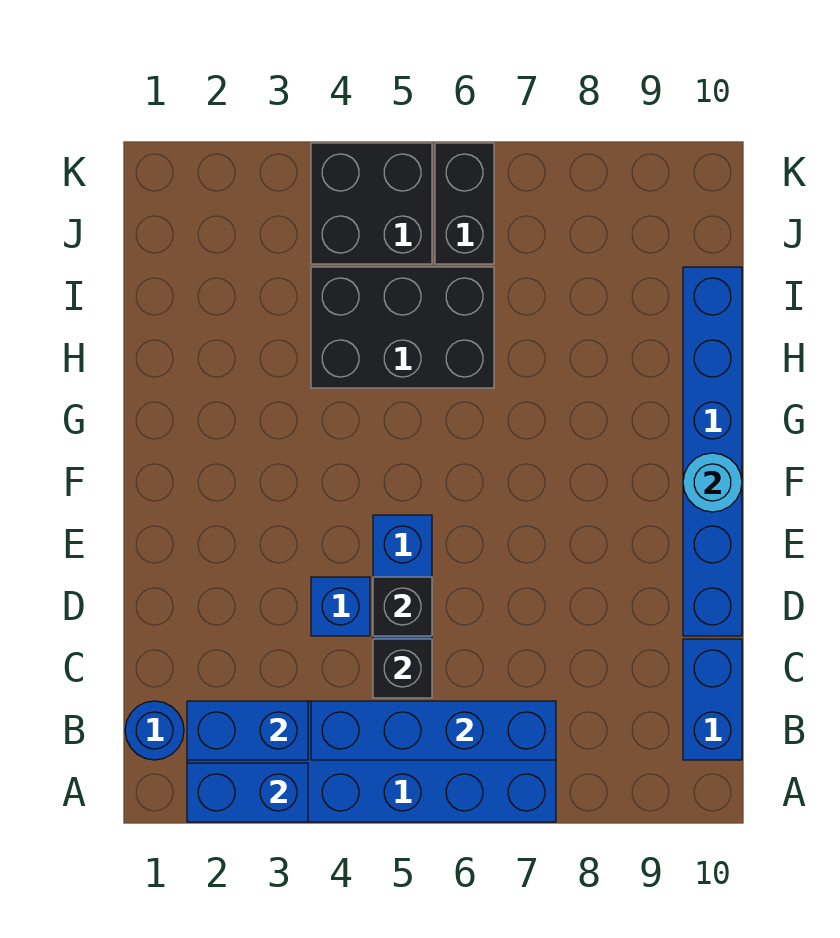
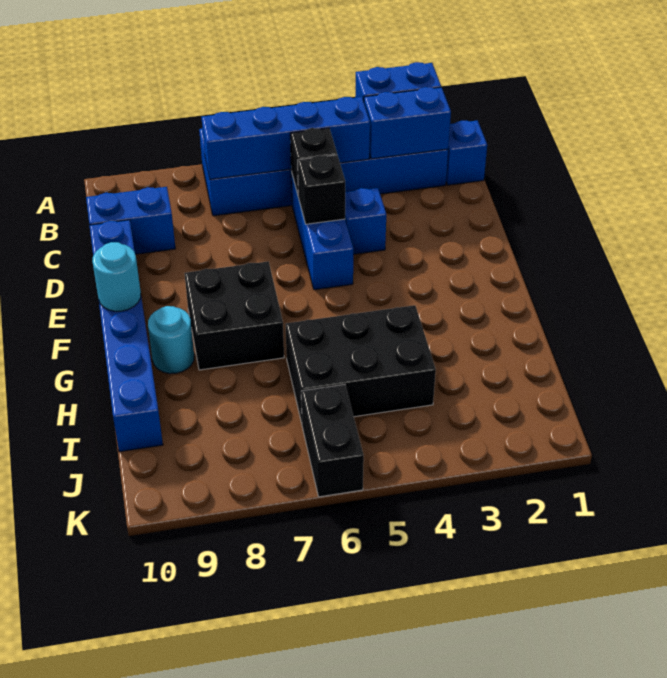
blue 1x1 round brick [125,701,184,760] -> blue 1x1 brick [446,120,487,185]
blue 1x2 brick [683,639,742,760] -> blue 1x2 brick turned to [86,187,175,254]
none -> cyan 1x1 round brick [148,306,194,374]
black 2x2 brick [311,143,432,264] -> black 2x2 brick moved to [185,261,284,370]

